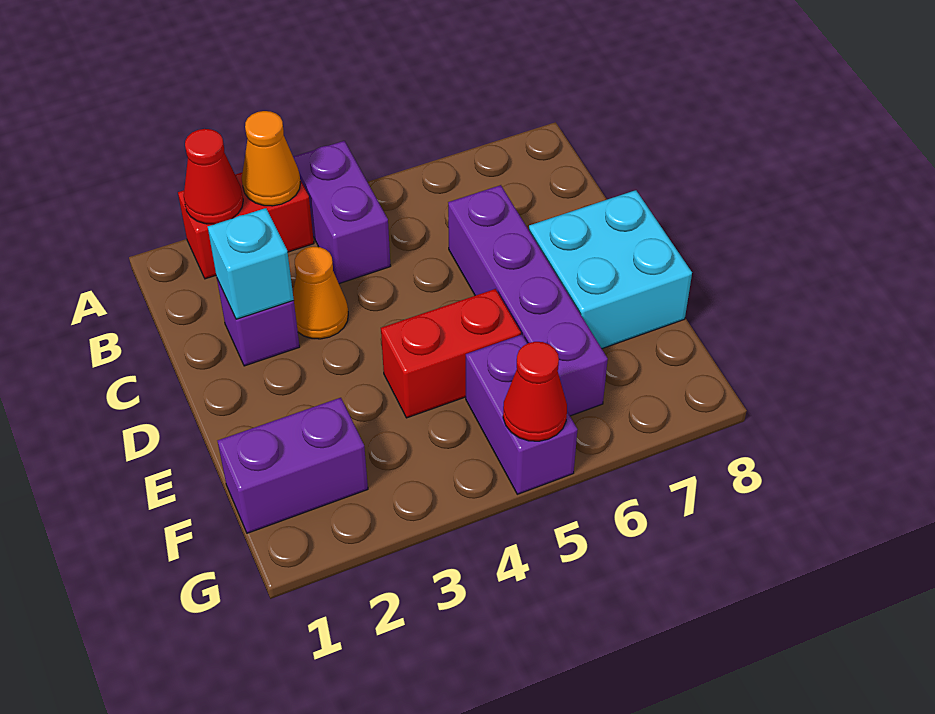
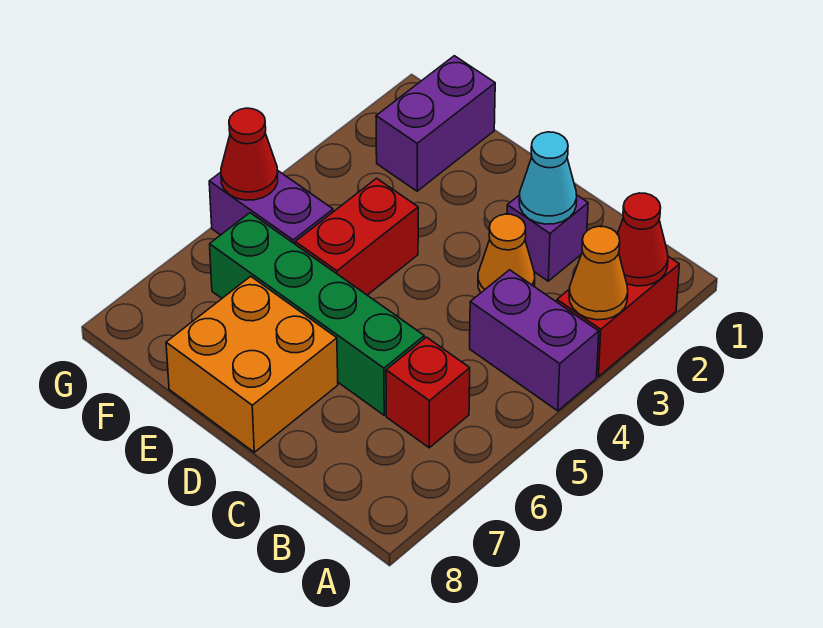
none -> red 1x1 brick [386,337,470,448]
cyan 1x1 brick [208,208,294,319] -> cyan 1x1 cone [519,132,577,224]
purple 1x4 brick [448,185,608,416] -> green 1x4 brick [210,213,424,415]
cyan 2x2 brick [529,190,692,349] -> orange 2x2 brick [166,276,338,452]

